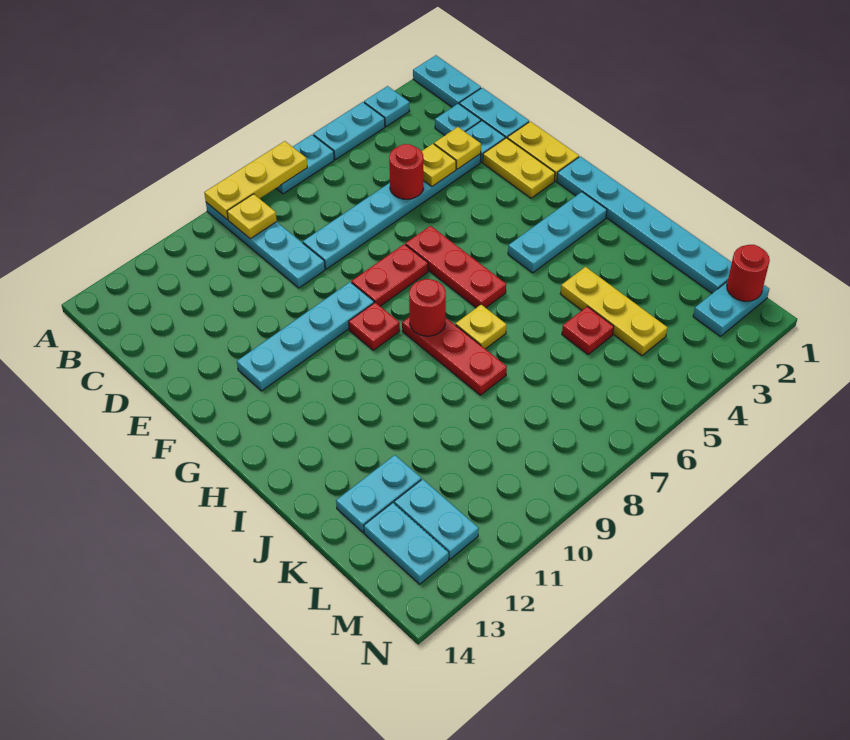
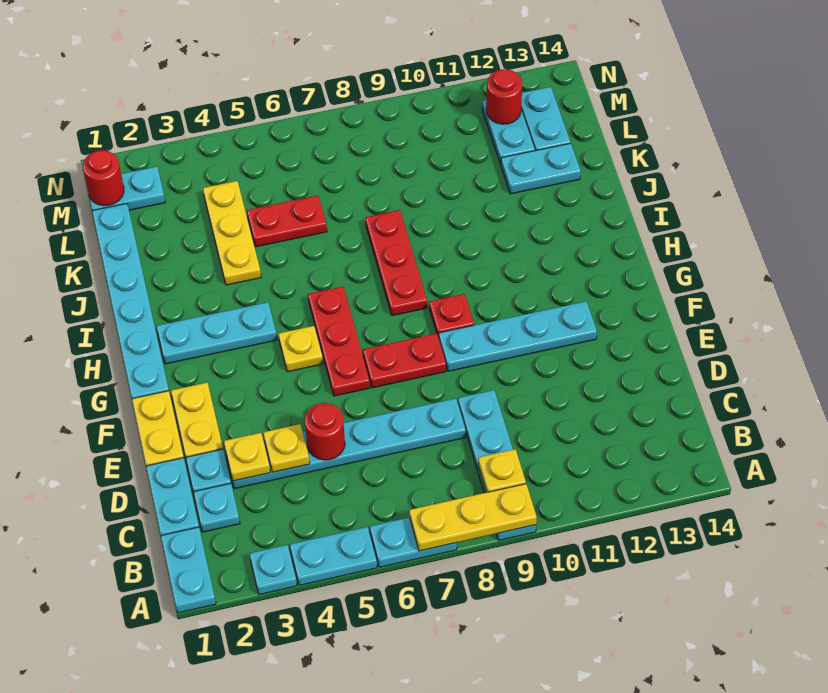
red 1x1 round brick [409,279,446,336] -> red 1x1 round brick moved to [486,69,522,124]
yellow 1x1 plate [456,305,507,349] -> yellow 1x1 plate moved to [279,326,323,372]
red 1x1 plate [562,306,614,355] -> red 1x2 plate [247,195,327,247]

